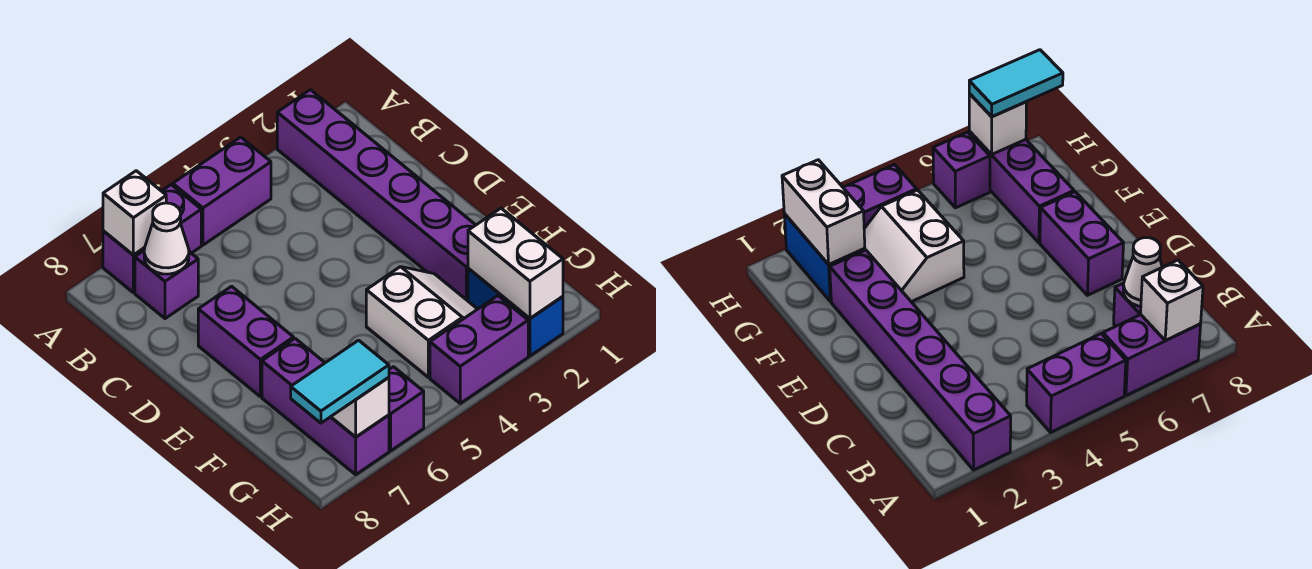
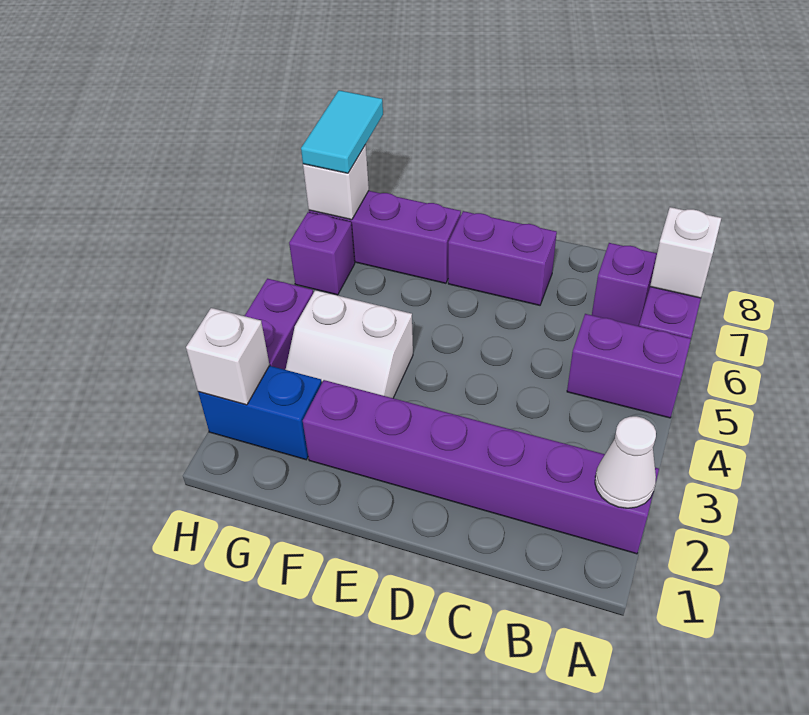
purple 1x2 brick [173,137,271,245] -> purple 1x2 brick turned to [567,314,691,418]
white 1x1 cone [144,203,189,274] -> white 1x1 cone moved to [595,416,656,508]
white 1x2 brick [468,208,563,318] -> white 1x1 brick [186,308,270,405]

